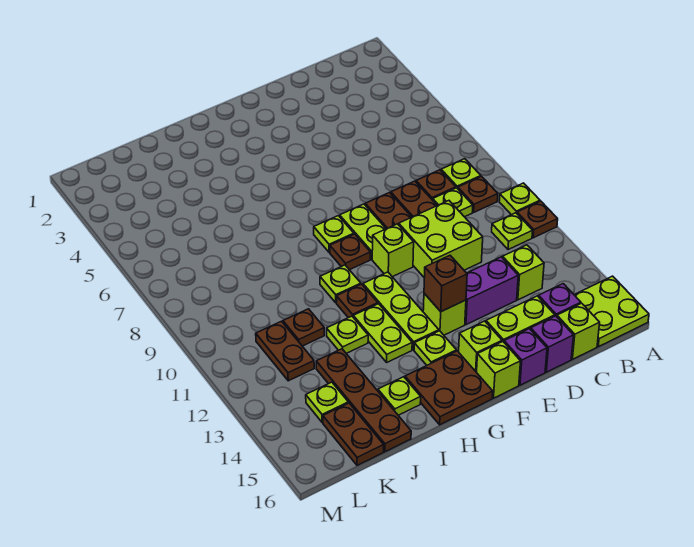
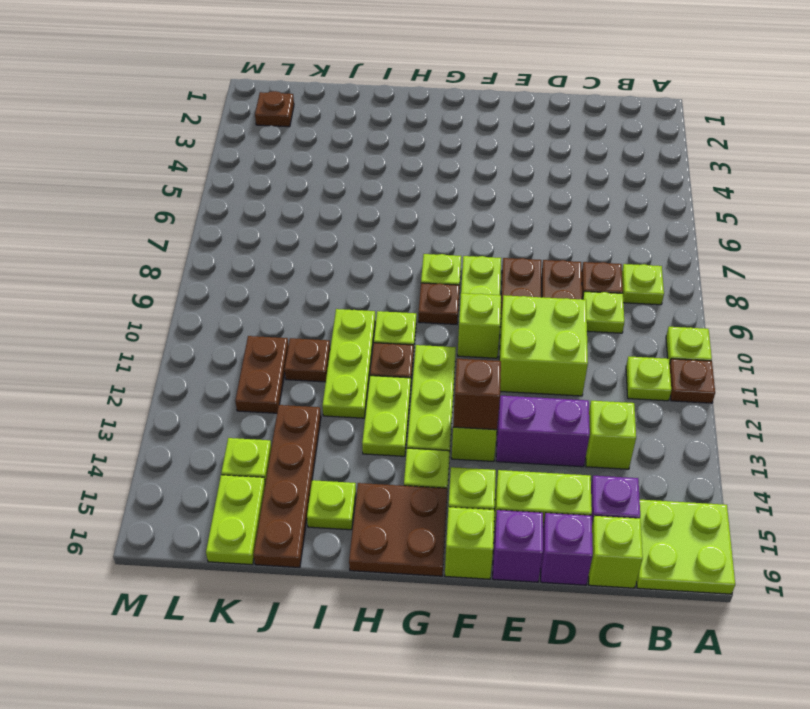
brown 1x1 plate [458,177,498,212] -> brown 1x1 plate moved to [255,91,294,127]
lime 1x1 plate [327,316,368,353] -> lime 1x3 plate [322,309,375,418]
brown 1x2 plate [323,403,384,465] -> lime 1x2 plate [206,475,265,565]

